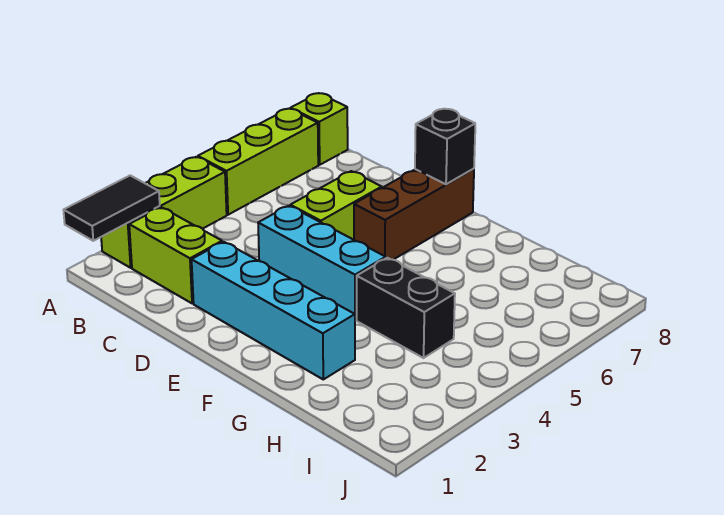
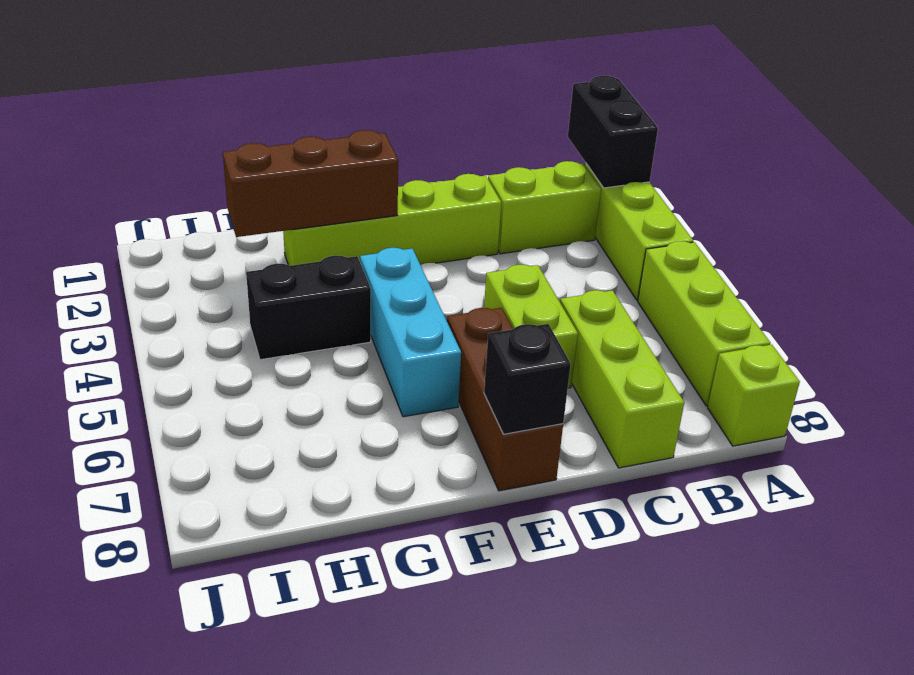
black 1x2 tile [64,175,160,241] -> black 1x2 brick [568,75,658,188]
none -> lime 1x3 brick [560,290,684,468]
cyan 1x4 brick [192,242,355,379] -> lime 1x4 brick [283,174,501,266]
cyan 1x3 brick [258,206,386,320] -> cyan 1x3 brick turned to [360,248,461,417]
none -> brown 1x3 brick [223,130,398,237]

